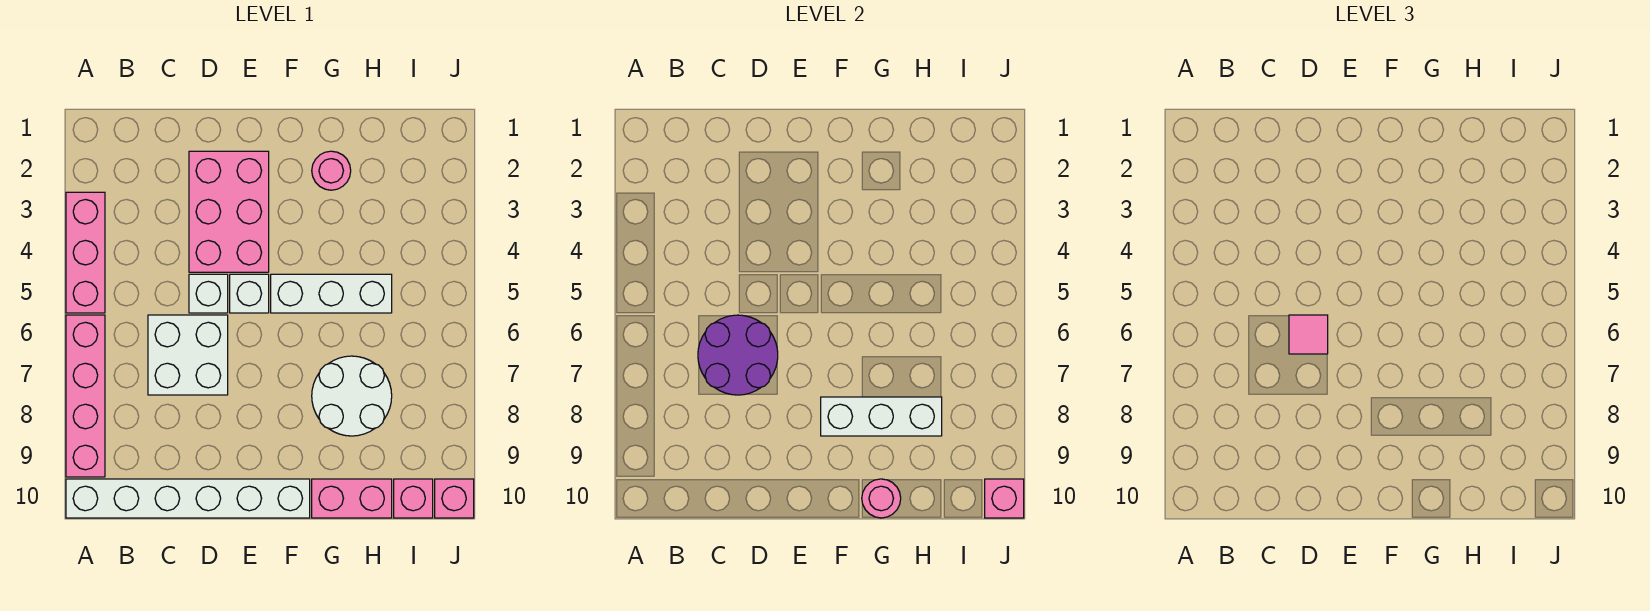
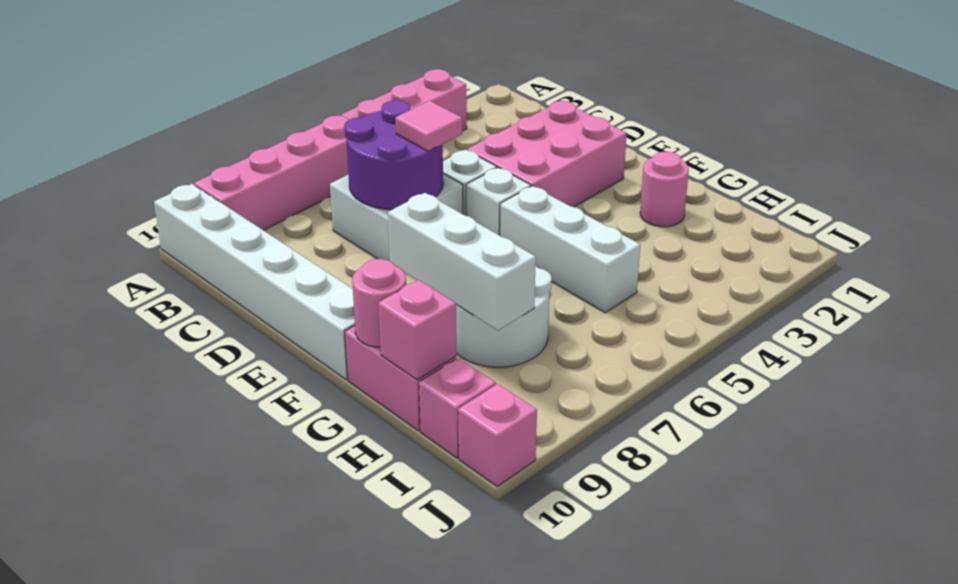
pink 1x1 brick [985,479,1024,518] -> pink 1x1 brick moved to [379,280,456,380]

